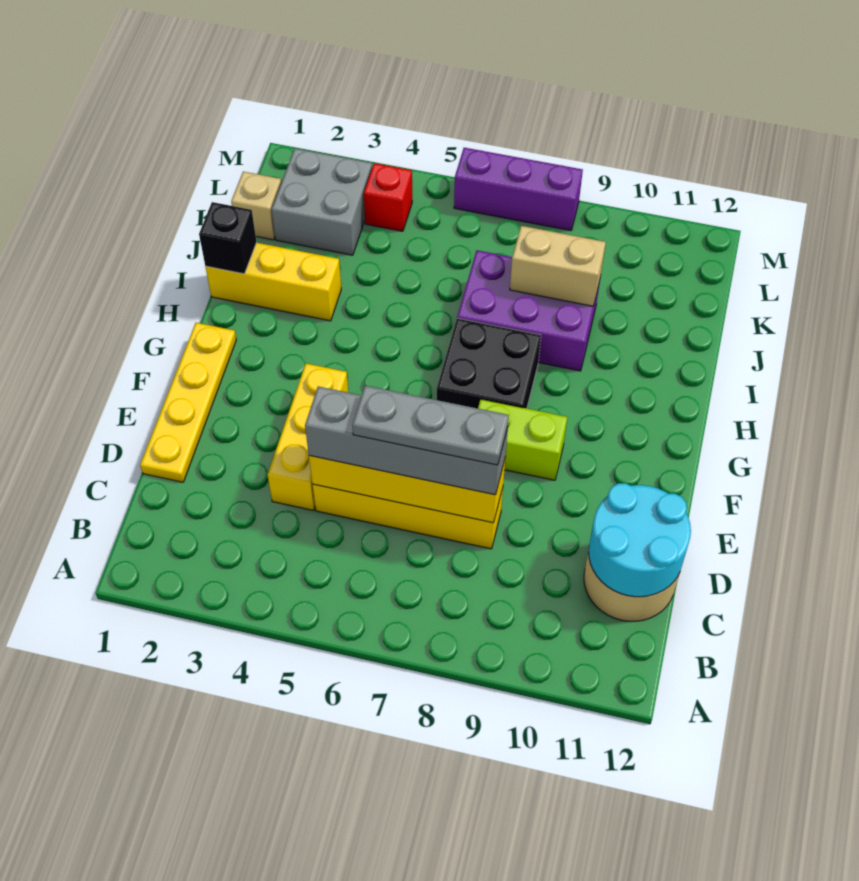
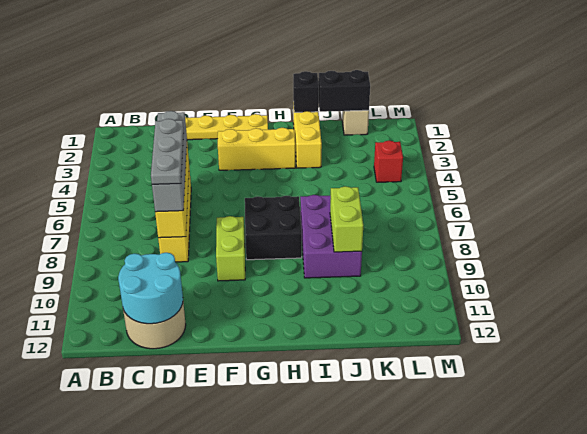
yellow 1x3 brick [268,363,348,510] -> yellow 1x3 brick moved to [218,128,295,170]
none -> black 1x2 brick [318,70,370,112]
tan 1x2 brick [510,226,606,306] -> lime 1x2 brick [330,186,363,252]
grey 2x2 brick [271,148,372,255] -> none
purple 1x3 brick [454,148,583,230] -> none

